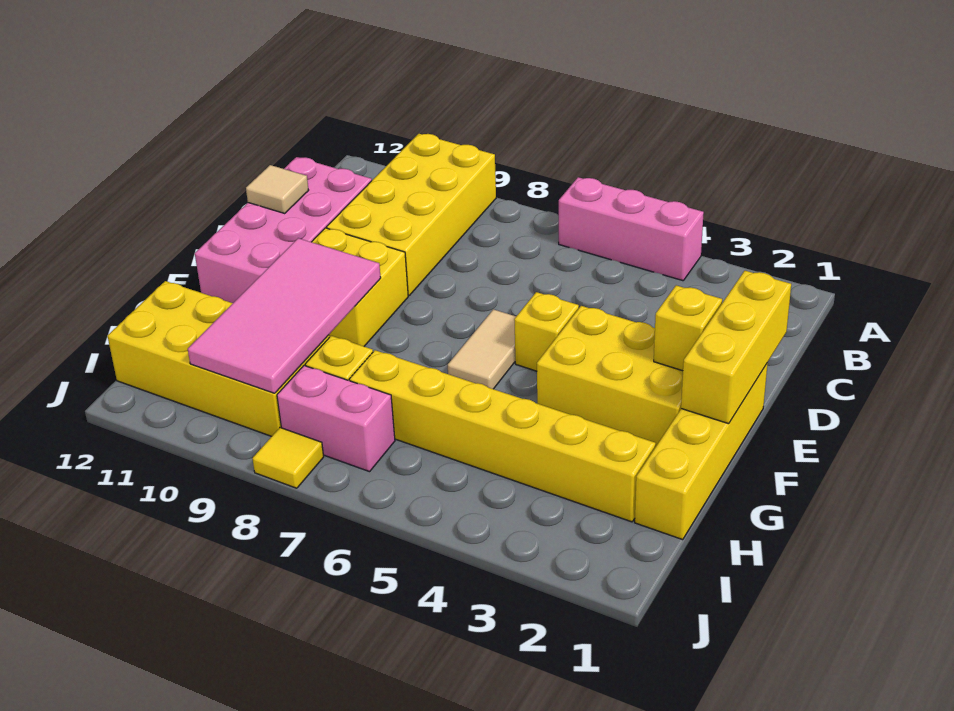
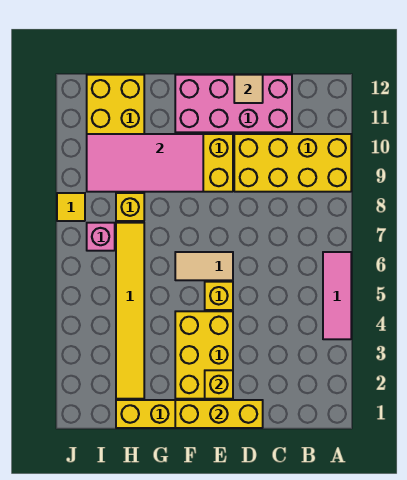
pink 1x3 brick [559,177,704,281] -> pink 1x3 tile [323,252,351,339]
yellow 1x6 brick [349,350,656,522] -> yellow 1x6 tile [116,223,144,399]
pink 1x2 brick [277,366,395,472] -> pink 1x1 brick [87,223,115,251]

